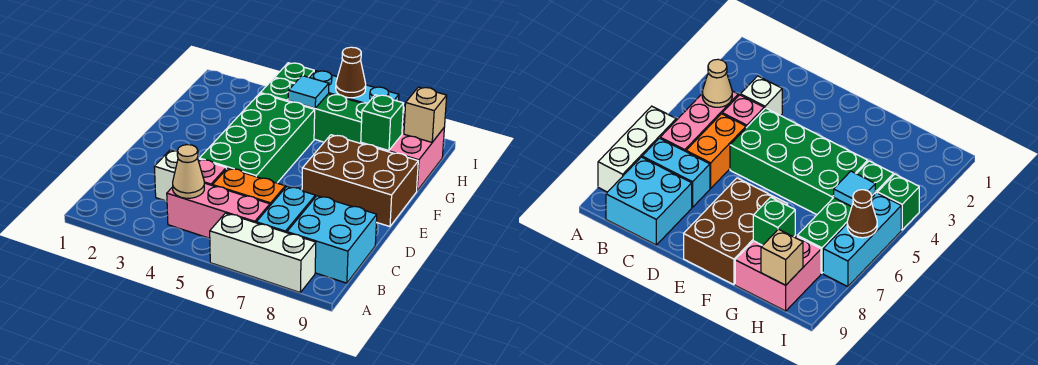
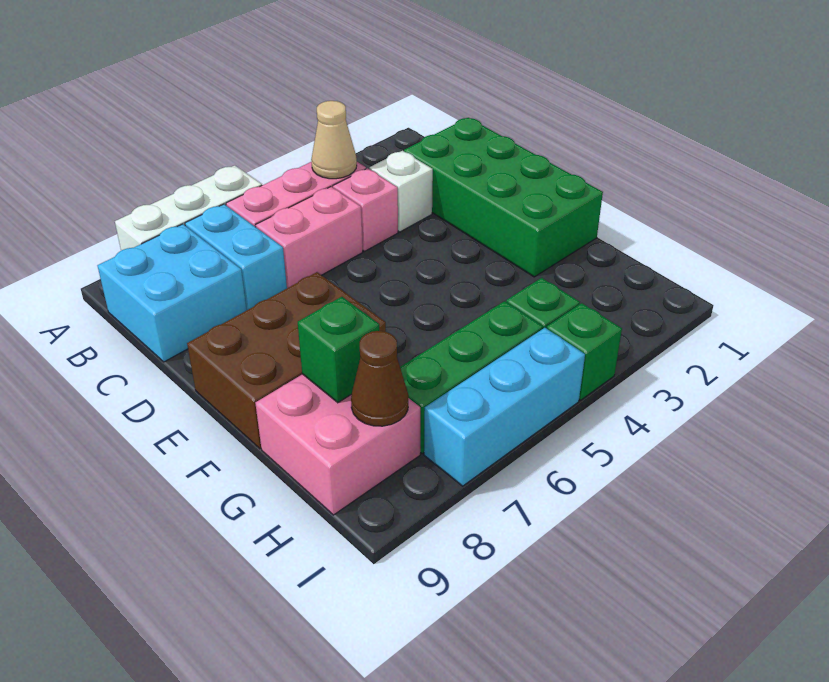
orange 1x2 brick [213,168,285,205] -> pink 1x2 brick [256,187,363,288]
green 2x4 brick [199,93,315,183] -> green 2x4 brick moved to [404,118,603,277]
cyan 1x1 tile [288,76,329,108] -> none
tan 1x1 brick [404,87,447,142] -> none
brown 1x1 cone [336,47,366,98] -> brown 1x1 cone moved to [351,331,408,426]

